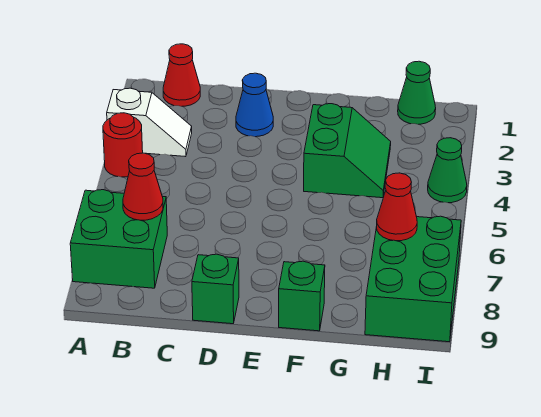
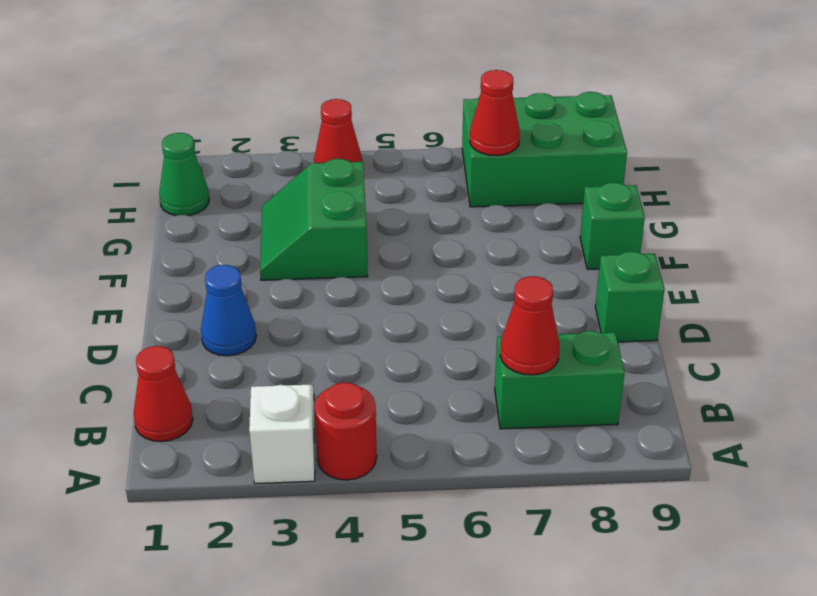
green 2x2 brick [70,190,167,288] -> green 1x2 brick [495,331,625,429]
green 2x2 slope [304,104,391,198] -> green 2x2 slope turned to [260,159,368,280]
green 1x1 cone [428,138,467,203] -> red 1x1 cone [314,99,362,163]

